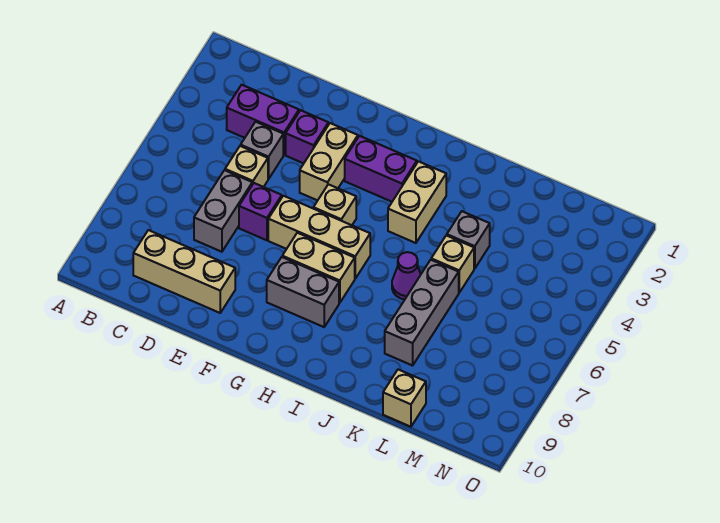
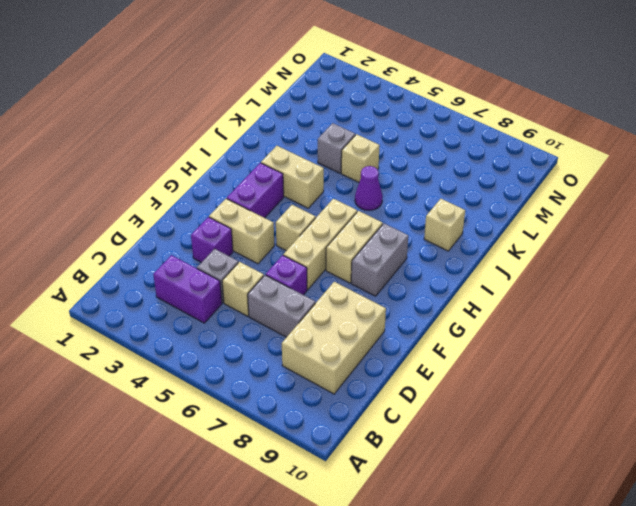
purple 1x2 brick [227,85,299,155] -> purple 1x2 brick turned to [153,255,222,323]
tan 1x3 brick [133,230,235,313] -> tan 2x3 brick [282,282,386,394]
grey 1x3 brick [385,260,459,366] -> none
tan 1x1 brick [383,370,426,427] -> tan 1x1 brick moved to [424,199,465,251]

